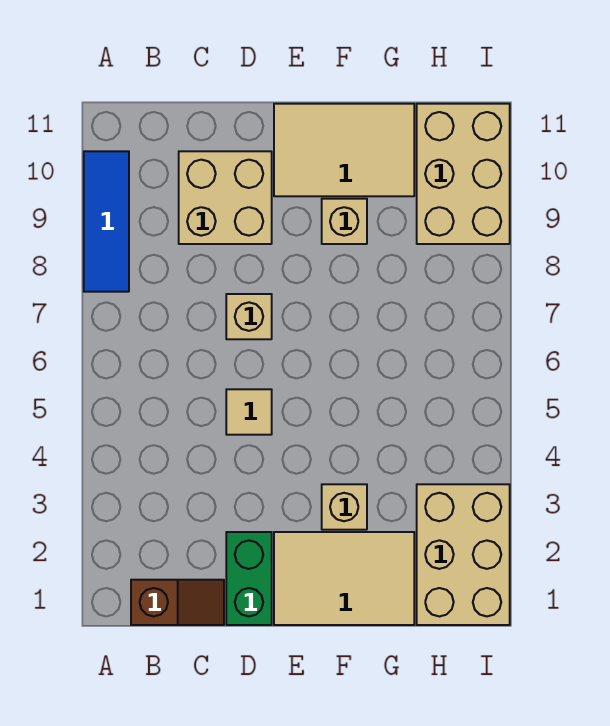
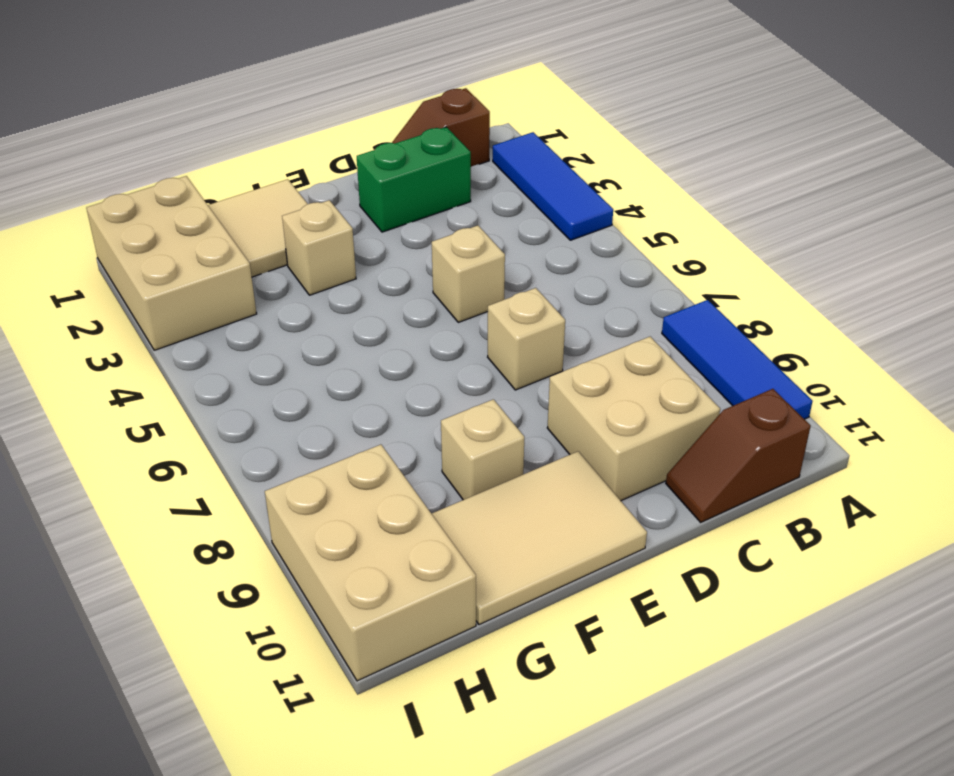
none -> blue 1x3 tile [493,132,613,240]
none -> brown 1x2 slope [666,389,810,522]
green 1x2 brick [226,532,272,625] -> green 1x2 brick turned to [357,127,471,232]
tan 1x1 tile [226,389,272,435] -> tan 1x1 brick [432,226,505,322]
tan 2x3 tile [274,532,414,625] -> tan 2x2 tile [208,179,307,277]

